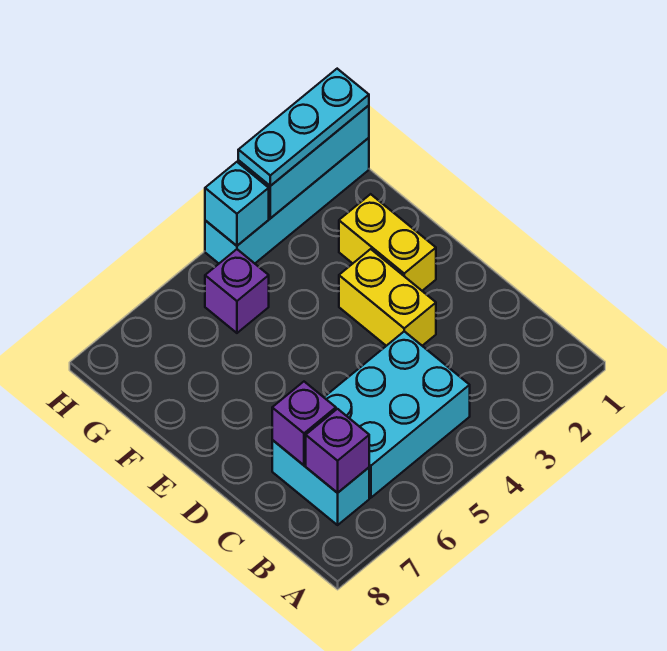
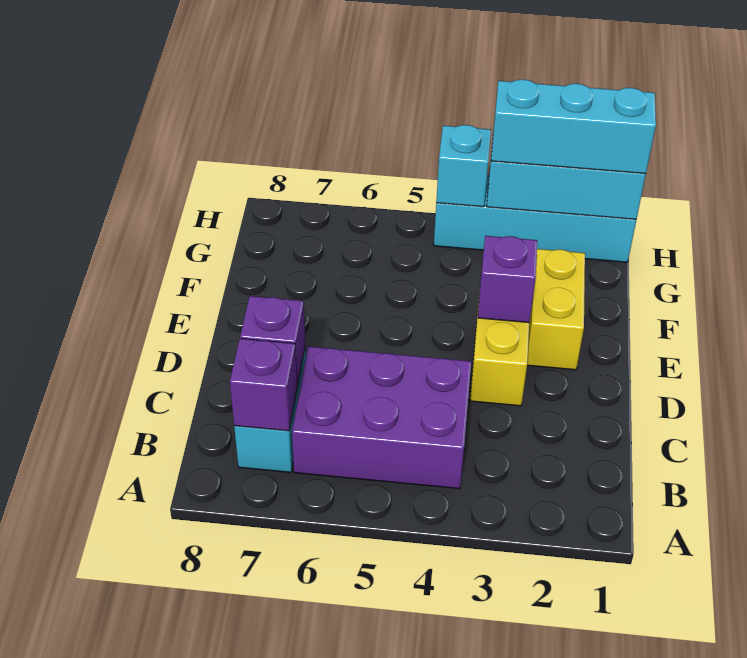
cyan 2x3 brick [324,331,470,498] -> purple 2x3 brick [292,346,471,489]
purple 1x1 brick [205,249,269,333] -> purple 1x1 brick moved to [478,236,537,323]
cyan 1x3 plate [238,69,369,186] -> cyan 1x3 brick [491,80,656,174]

